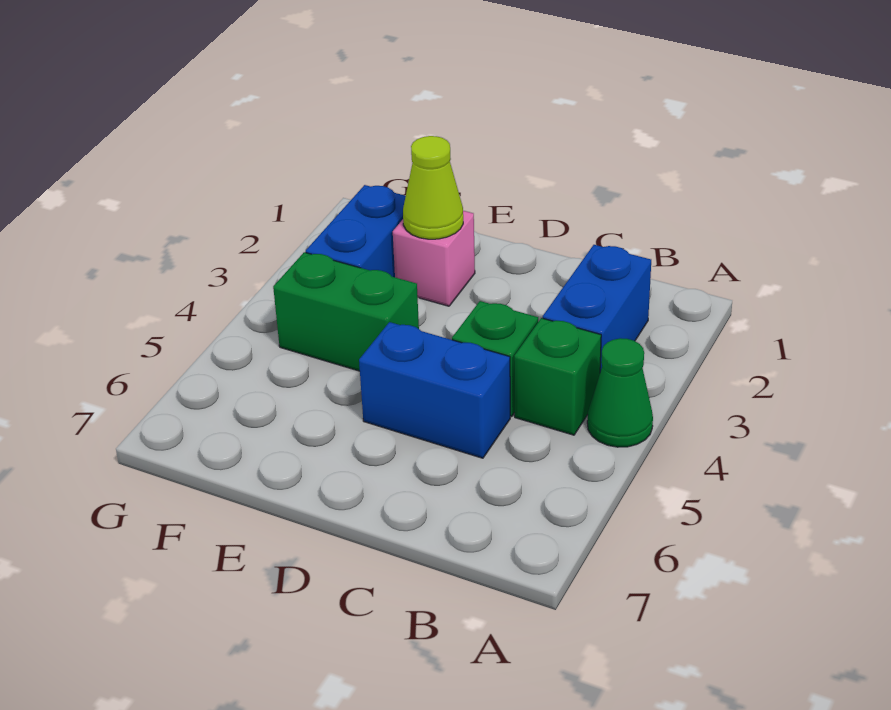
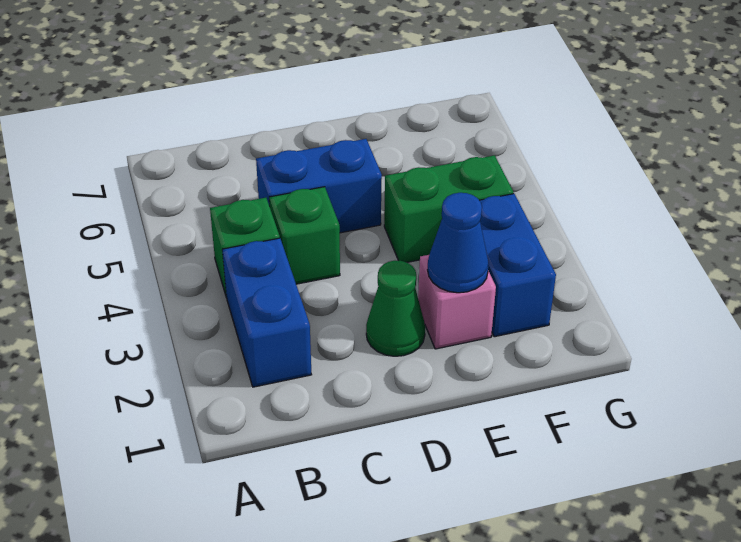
green 1x1 cone [587,338,653,447] -> green 1x1 cone moved to [366,261,425,356]
lime 1x1 cone [403,136,463,239] -> blue 1x1 cone [428,193,489,293]

